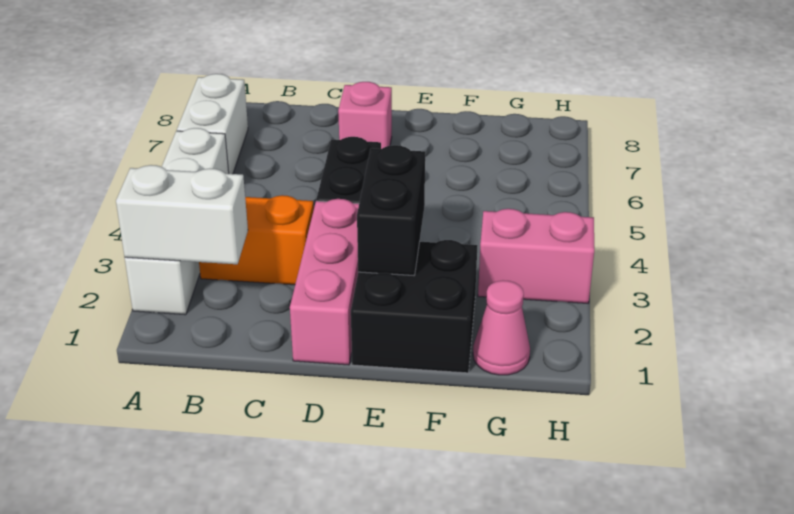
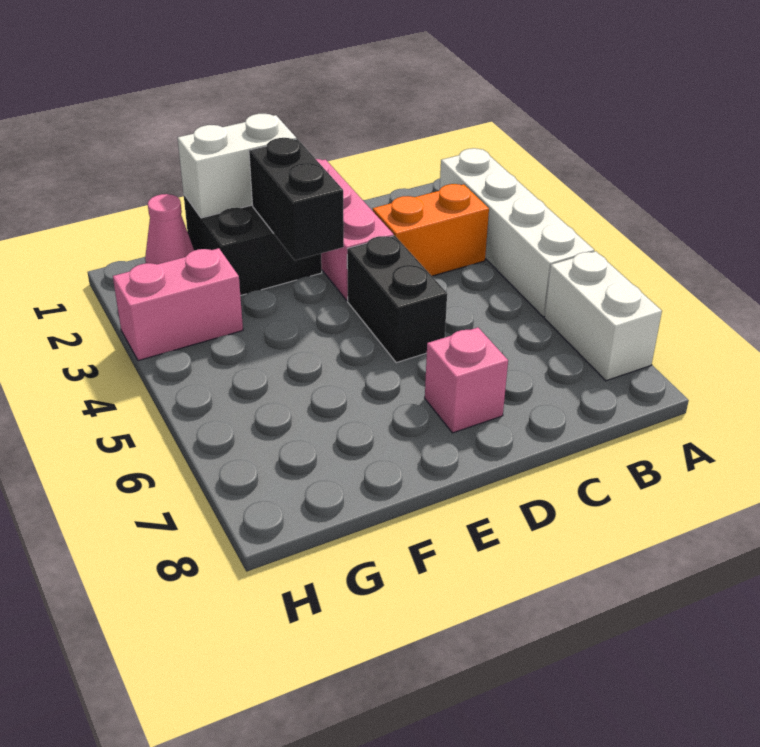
white 1x2 brick [116,165,248,264] -> white 1x2 brick moved to [178,114,296,218]

